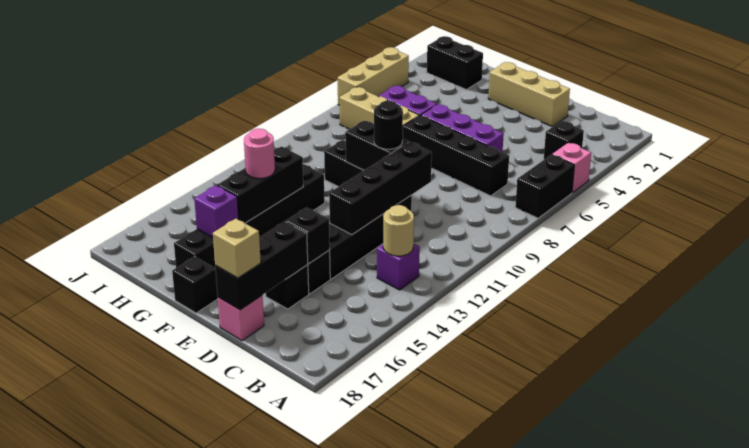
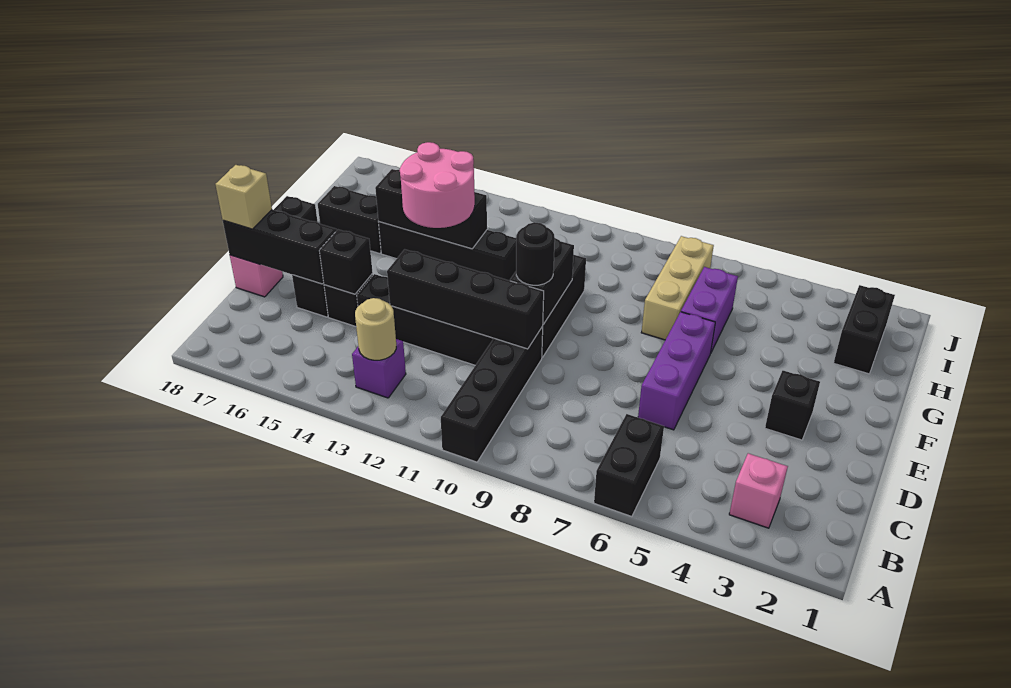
pink 1x1 brick [552,143,591,193] -> pink 1x1 brick moved to [729,453,788,528]
black 1x2 brick [515,155,574,218] -> black 1x2 brick turned to [594,414,664,517]
black 1x1 brick [544,121,584,159] -> black 1x1 brick moved to [765,371,820,440]
black 1x4 brick [403,115,509,196] -> black 1x4 brick moved to [441,327,543,462]
tan 1x3 brick [488,62,570,127] -> none
pink 1x1 round brick [244,129,275,178] -> pink 2x2 round brick [400,142,475,228]
purple 1x1 brick [194,185,239,237] -> none
tan 1x3 brick [338,47,409,105] -> none

